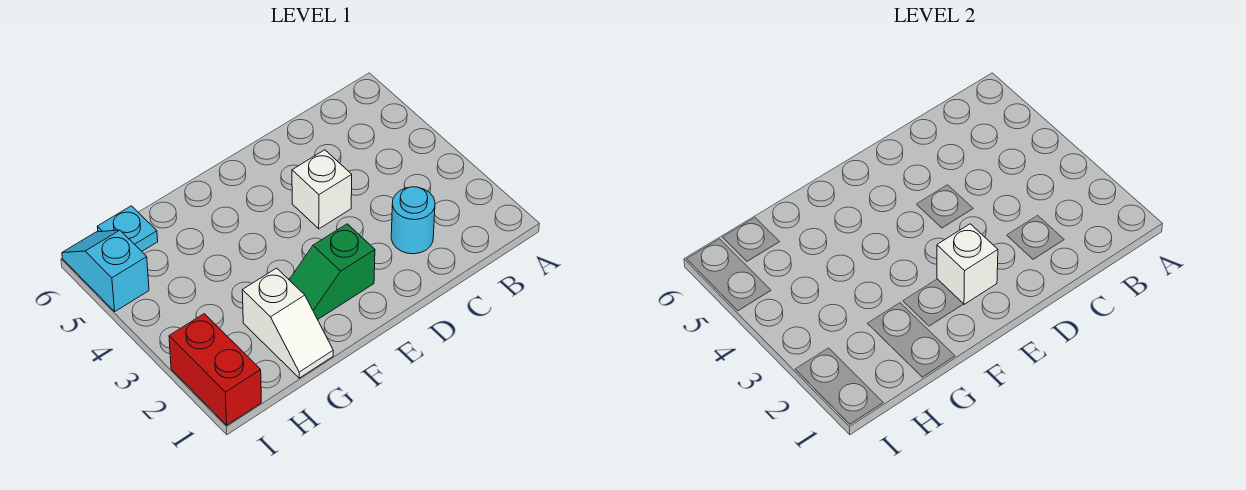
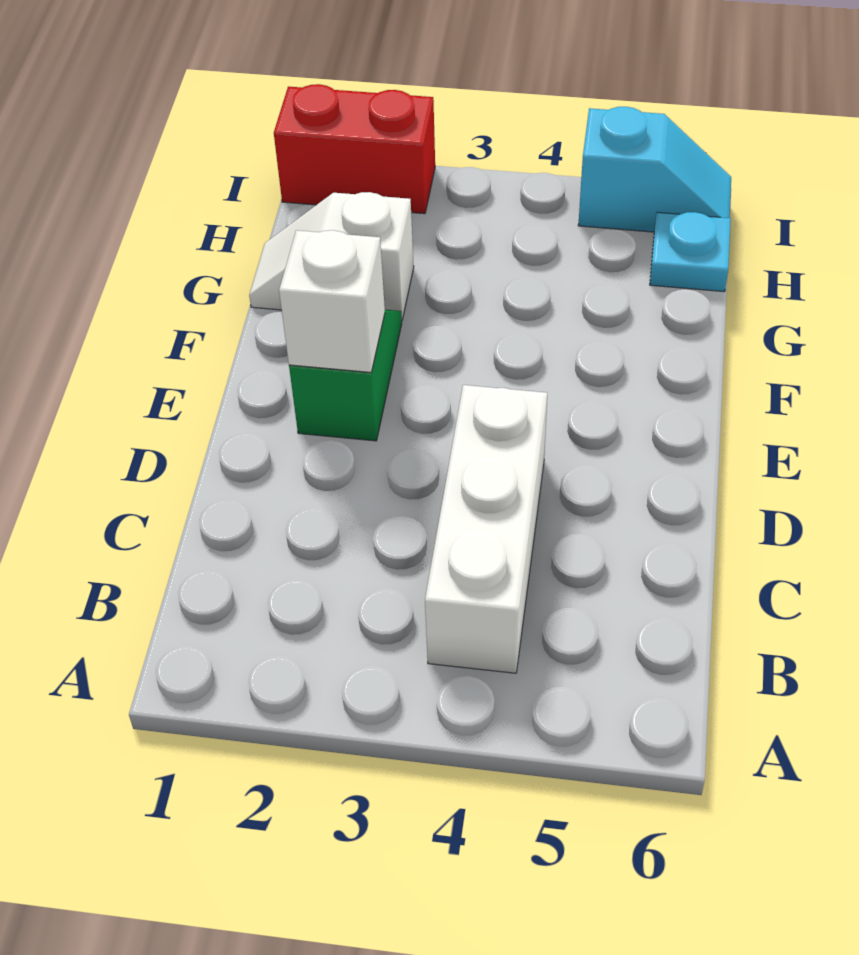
cyan 1x1 round brick [391,187,435,254] -> none
white 1x1 brick [292,150,352,229] -> white 1x3 brick [425,385,547,673]

